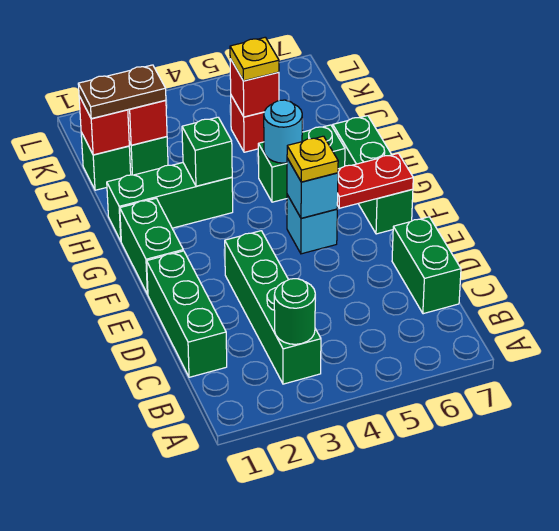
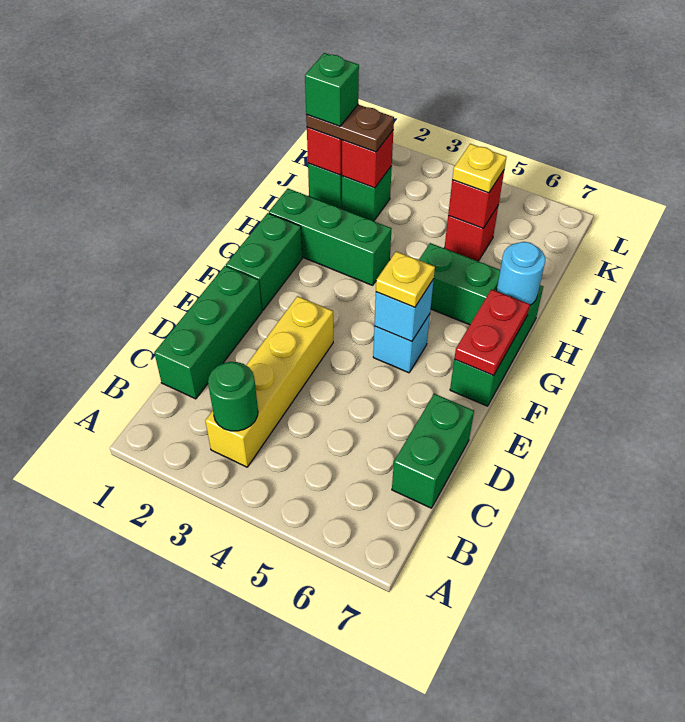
green 1x4 brick [225,231,321,384] -> yellow 1x4 brick [205,296,333,467]
red 1x2 plate [337,153,413,208] -> red 1x2 plate turned to [454,289,530,376]
green 1x1 brick [182,117,232,186] -> green 1x1 brick moved to [305,53,359,126]
cyan 1x1 round brick [264,100,302,163] -> cyan 1x1 round brick moved to [497,242,545,305]

